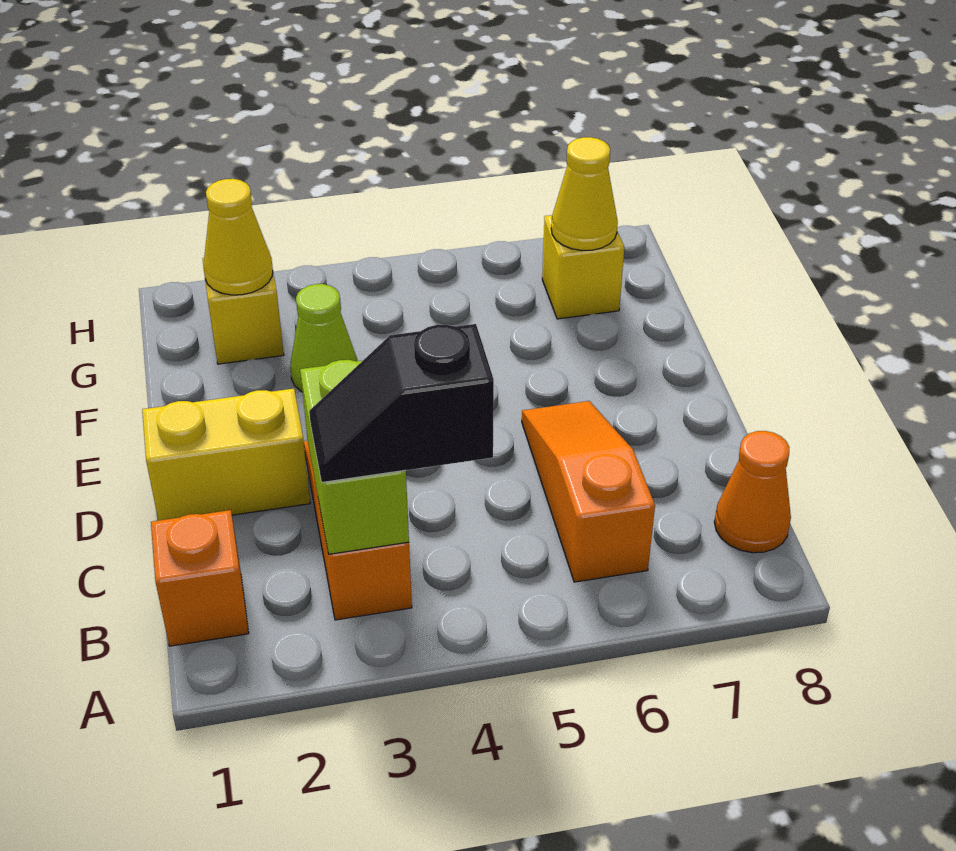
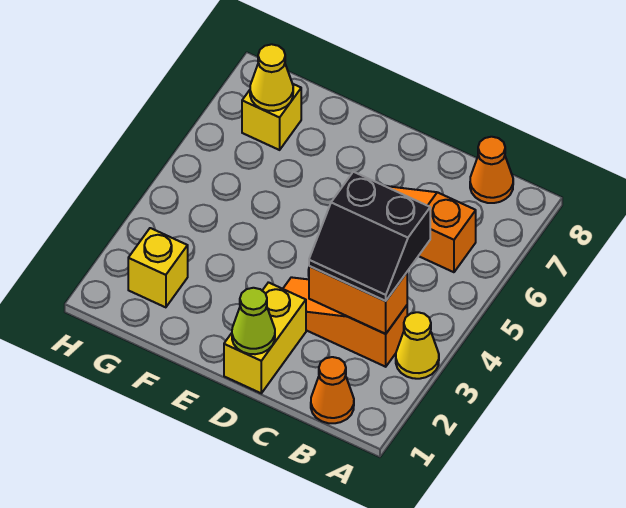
orange 1x1 brick [151,510,249,646] -> orange 1x1 cone [311,357,354,423]
lime 1x2 brick [300,360,409,554] -> orange 1x2 brick [309,266,407,334]
black 1x2 slope [309,324,494,483] -> black 2x2 slope [309,172,430,301]
lime 1x1 cone [290,284,357,392] -> lime 1x1 cone moved to [232,288,275,354]
yellow 1x1 cone [203,179,273,295] -> yellow 1x1 cone moved to [396,312,439,379]

